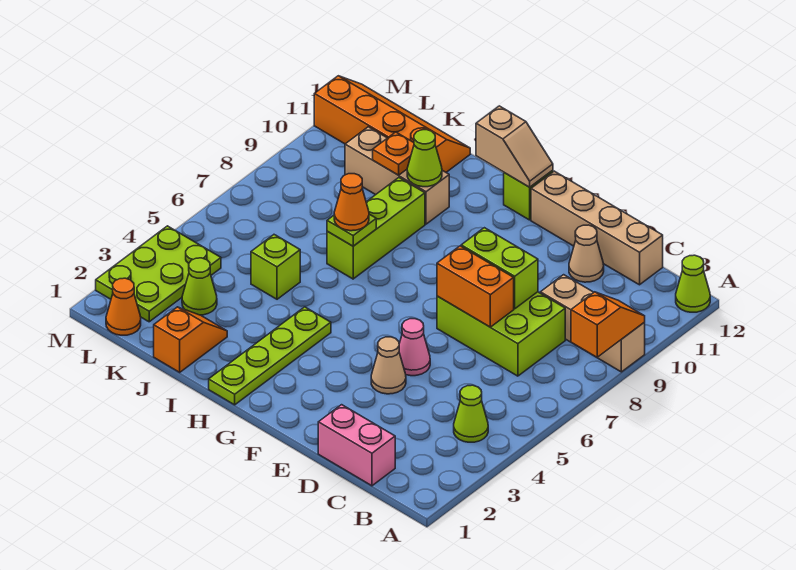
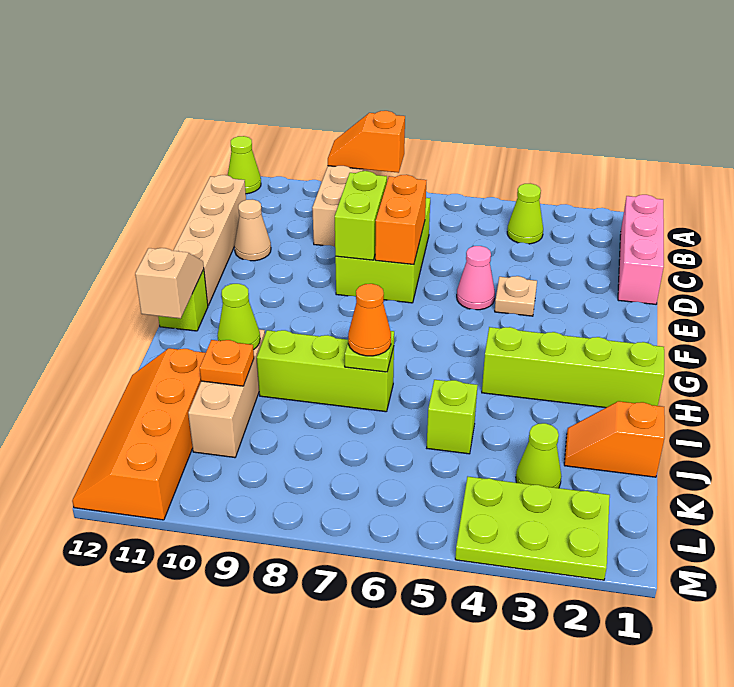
pink 1x2 brick [318,405,395,486] -> pink 1x3 brick [618,195,664,304]
tan 1x1 cone [371,337,406,394] -> tan 1x1 plate [495,276,537,316]
lime 1x4 plate [209,307,331,405] -> lime 1x4 brick [482,327,664,408]
orange 1x1 cone [106,278,141,335] -> none

